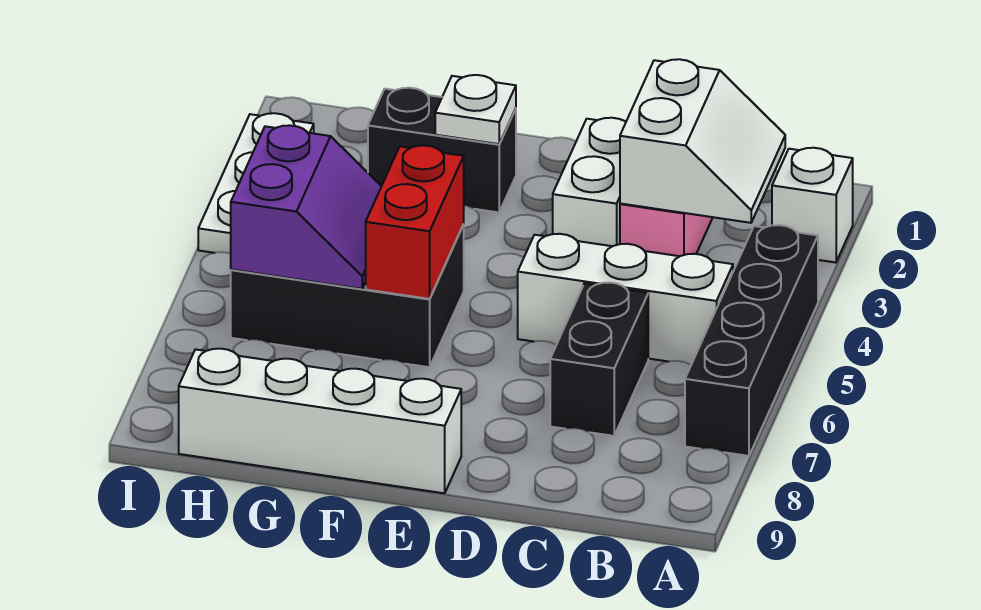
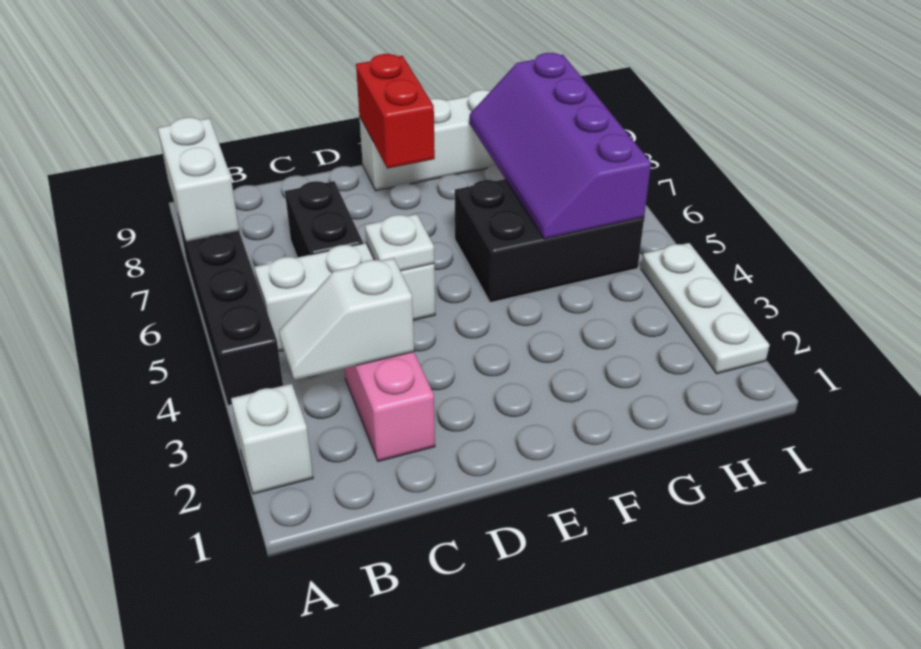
white 2x2 slope [620,59,785,223] -> white 1x2 slope [279,258,414,380]
white 1x2 brick [553,118,626,246] -> white 1x2 brick moved to [158,117,239,242]
black 1x2 brick [368,88,516,212] -> none
white 1x1 plate [435,75,516,144] -> white 1x1 plate moved to [365,214,434,271]
red 1x2 brick [366,145,464,299] -> red 1x2 brick moved to [356,54,435,169]
purple 2x2 slope [231,125,381,289] -> purple 2x4 slope [469,53,651,239]

